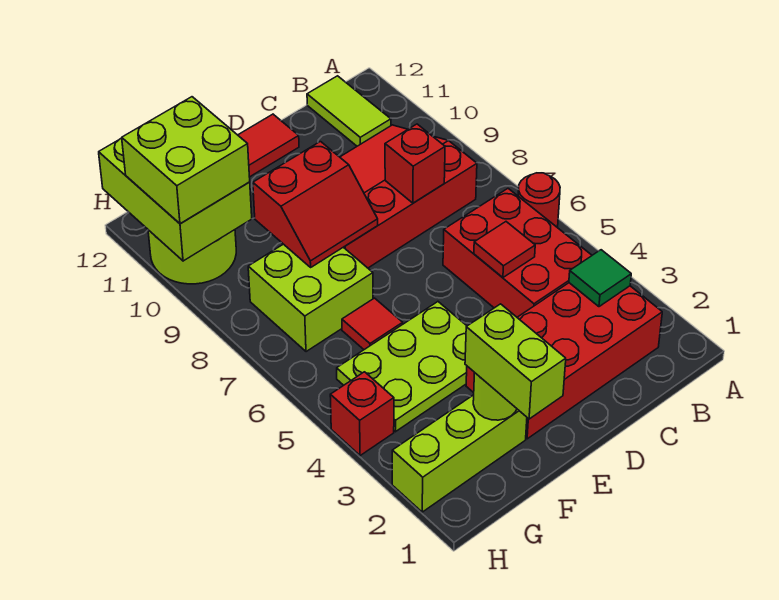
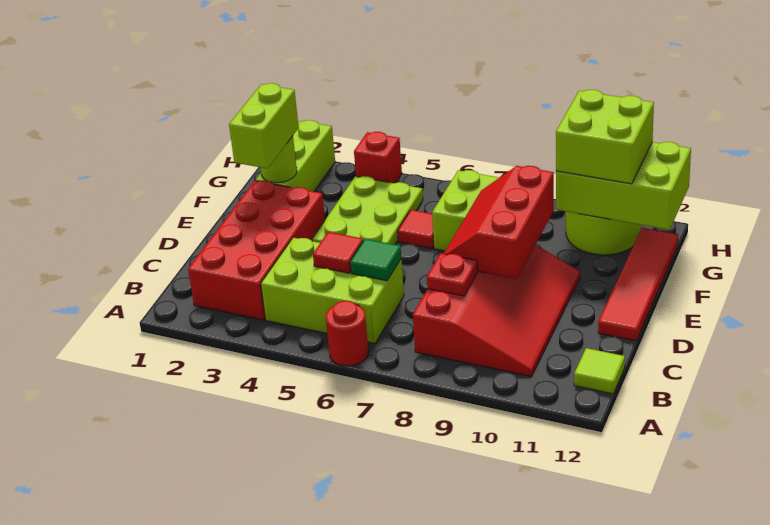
green 1x1 tile [569,250,631,307] -> green 1x1 tile moved to [350,239,401,281]
red 2x3 brick [443,189,592,317] -> lime 2x3 brick [261,238,404,344]
lime 1x2 tile [307,76,391,146] -> lime 1x1 tile [574,348,625,394]
red 1x1 brick [385,124,445,203] -> red 1x1 plate [427,253,478,296]
red 2x2 slope [253,142,378,267] -> red 2x3 slope [444,166,554,279]
lime 1x2 brick [465,304,566,419] -> lime 1x2 brick turned to [229,83,299,169]

